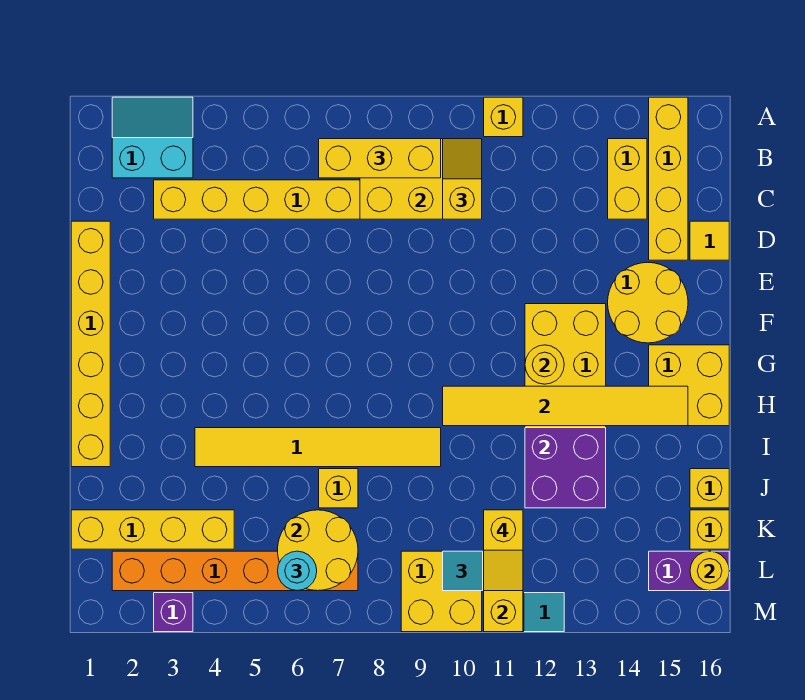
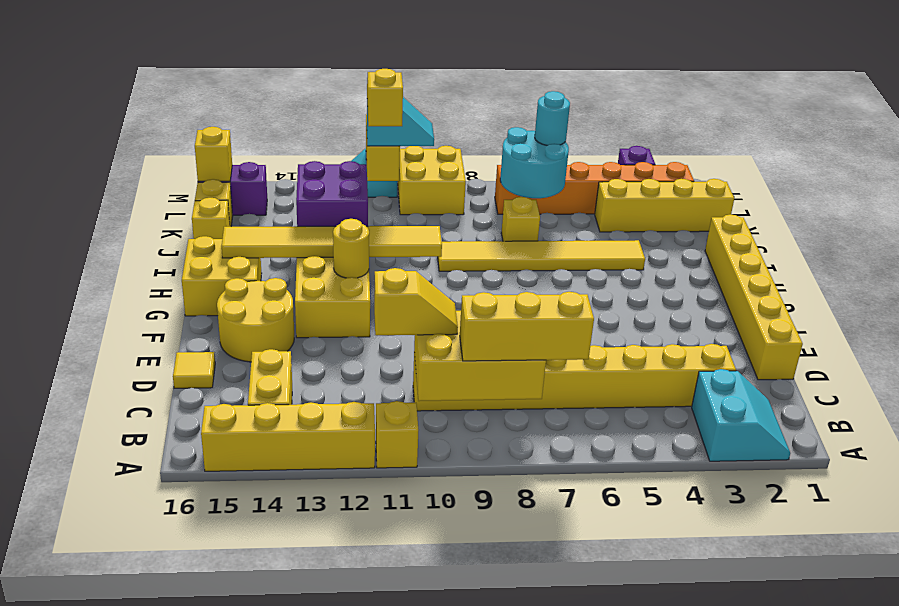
cyan 2x2 slope [112,97,193,178] -> cyan 2x2 slope turned to [692,369,790,461]
yellow 1x4 brick [649,97,688,260] -> yellow 1x4 brick turned to [201,402,375,471]
yellow 1x2 slope [443,139,482,219] -> yellow 1x2 slope turned to [374,268,458,335]
yellow 2x2 round brick [278,510,358,591] -> cyan 2x2 round brick [500,127,569,198]
yellow 1x1 round brick [690,551,729,591] -> yellow 1x1 brick [195,127,232,181]

